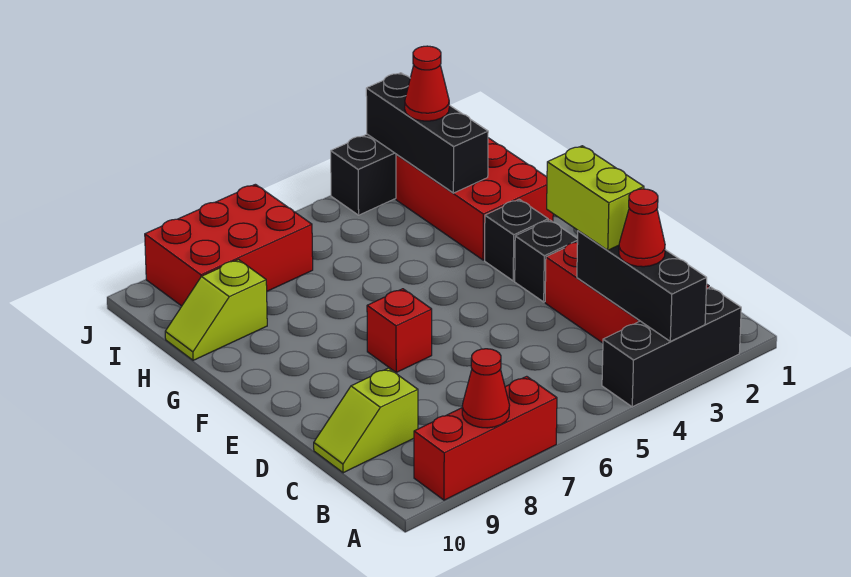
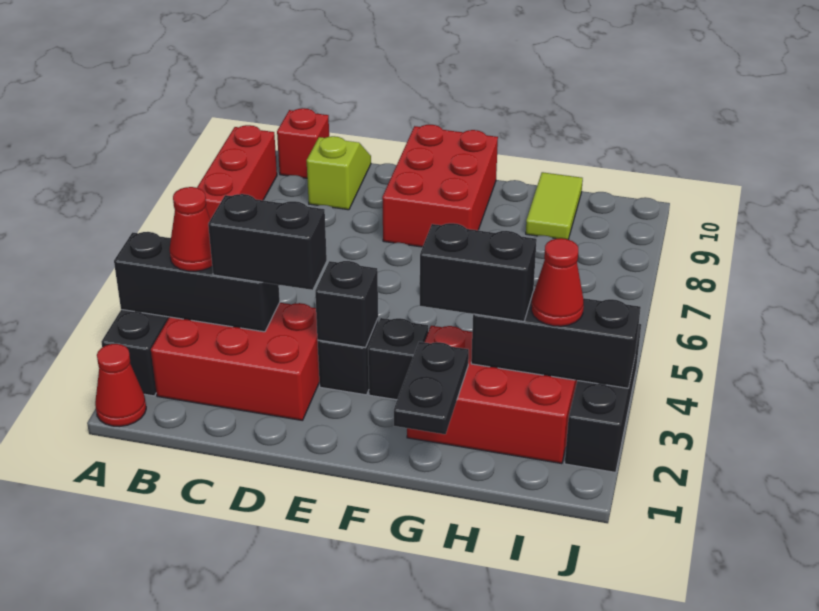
red 1x1 cone [462,349,510,428] -> red 1x1 cone moved to [95,344,146,427]
lime 1x2 brick [547,146,644,250] -> black 1x2 brick [208,194,327,290]
none -> black 1x1 brick [315,261,378,347]
red 1x1 brick [367,289,432,372] -> red 1x1 brick moved to [277,108,329,178]
none -> black 1x2 plate [394,342,469,434]
none -> black 1x2 brick [420,223,537,321]
lime 1x2 slope [165,260,267,360] -> lime 1x2 tile [526,172,583,239]
red 2x3 brick [145,184,313,306] -> red 2x3 brick moved to [382,125,498,247]

